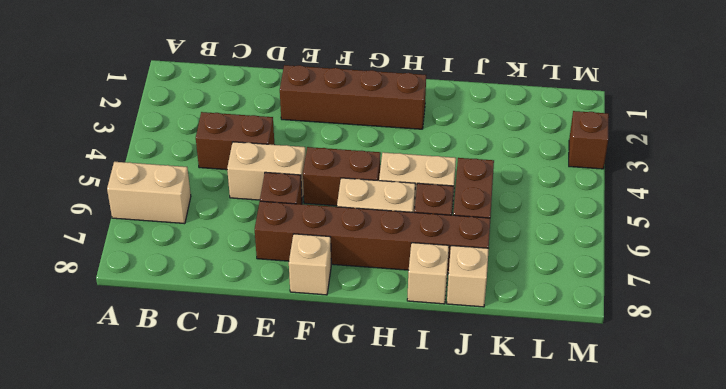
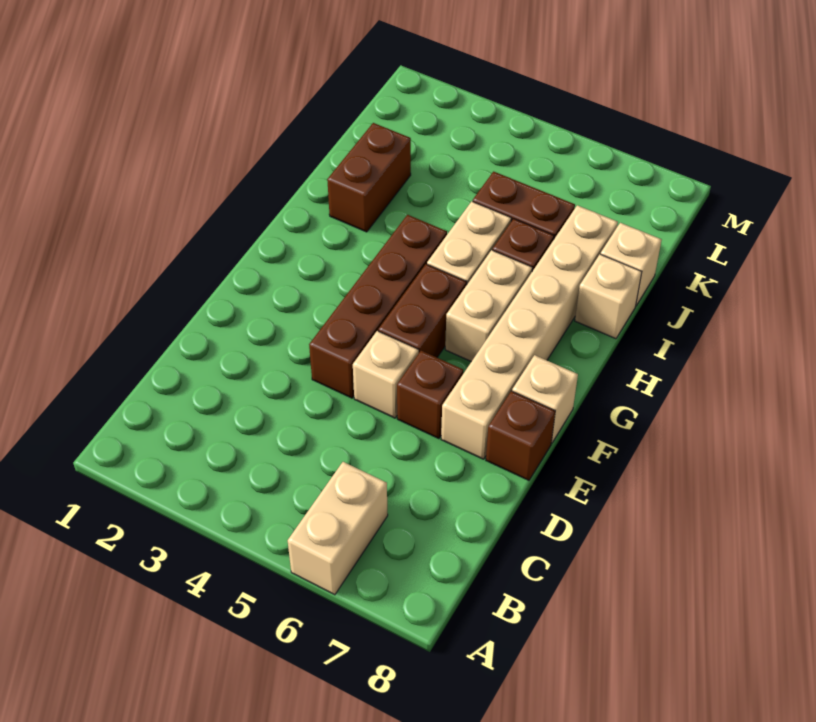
brown 1x2 brick [196,112,275,170] -> brown 1x2 brick moved to [327,123,411,232]
tan 1x2 brick [227,142,306,202] -> tan 1x1 brick [353,331,419,418]
brown 1x4 brick [280,65,426,129] -> brown 1x4 brick moved to [309,215,447,398]
brown 1x6 brick [255,201,490,273] -> tan 1x6 brick [441,205,618,459]
brown 1x1 brick [569,111,609,169] -> brown 1x1 brick moved to [486,391,555,480]

